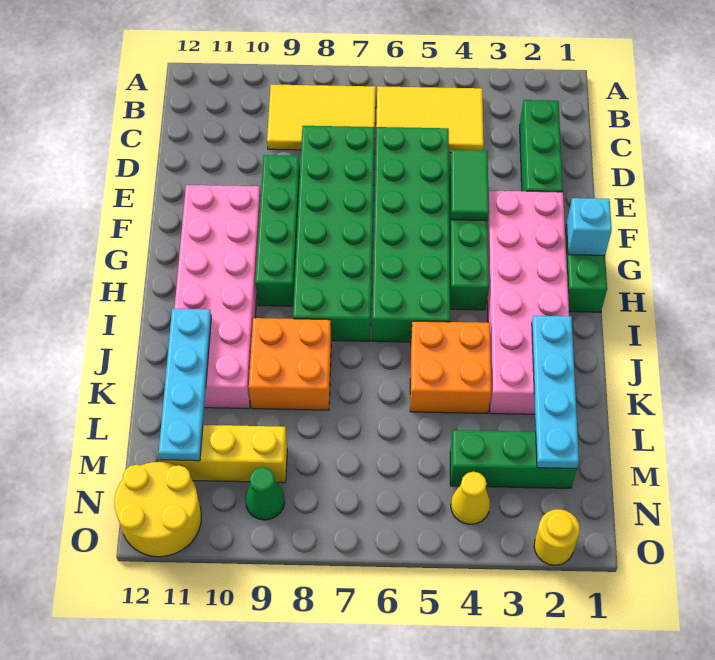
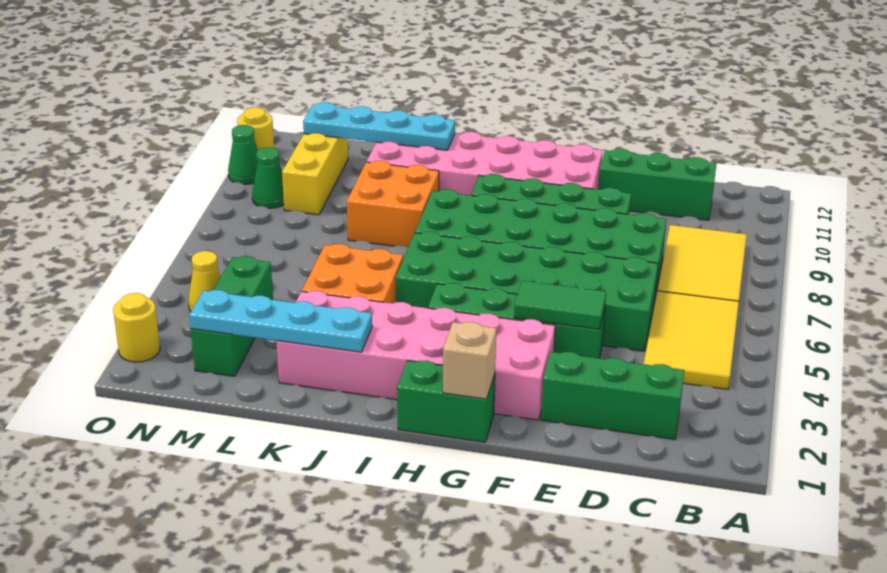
none -> green 1x3 brick [598,149,717,220]
cyan 1x1 brick [566,198,612,255] -> tan 1x1 brick [443,322,496,399]
yellow 2x2 round brick [114,462,201,557] -> yellow 1x1 round brick [237,107,274,150]
none -> green 1x1 cone [228,125,258,184]

